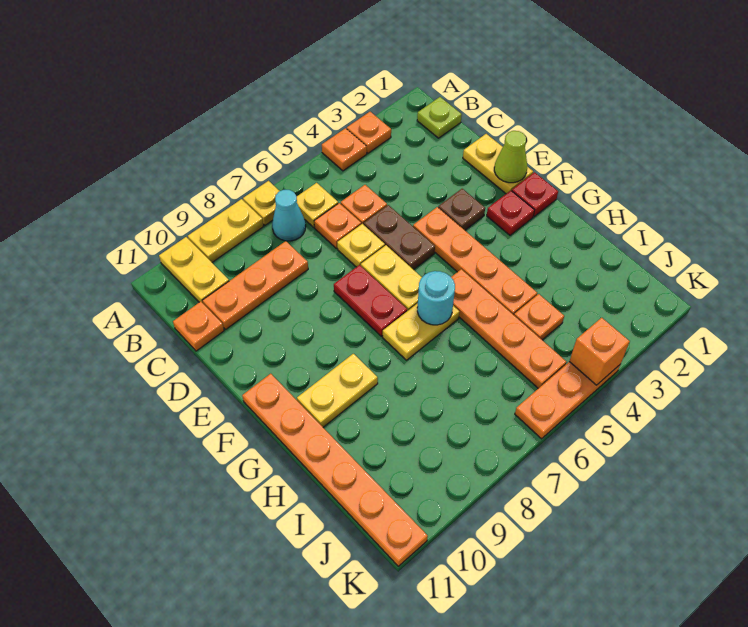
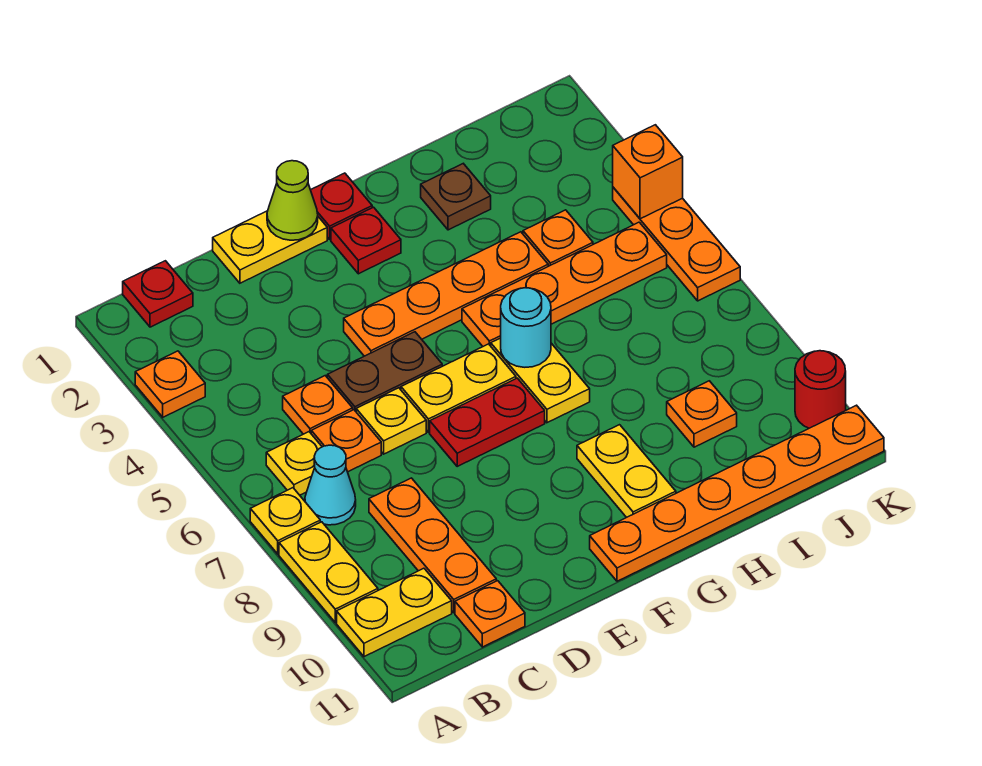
orange 1x1 plate [322,128,367,171] -> orange 1x1 plate moved to [667,381,737,447]
lime 1x1 plate [417,97,462,138] -> red 1x1 plate [123,261,193,327]
brown 1x1 plate [438,189,485,230] -> brown 1x1 plate moved to [421,164,491,230]
none -> red 1x1 round brick [795,351,846,428]

